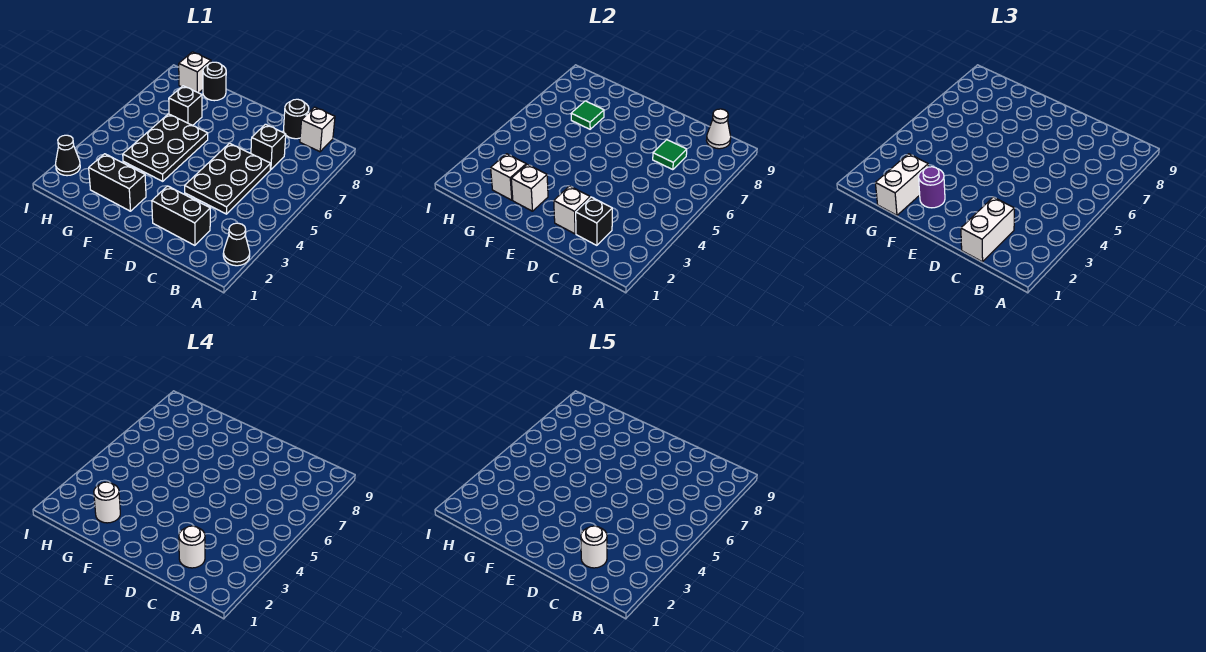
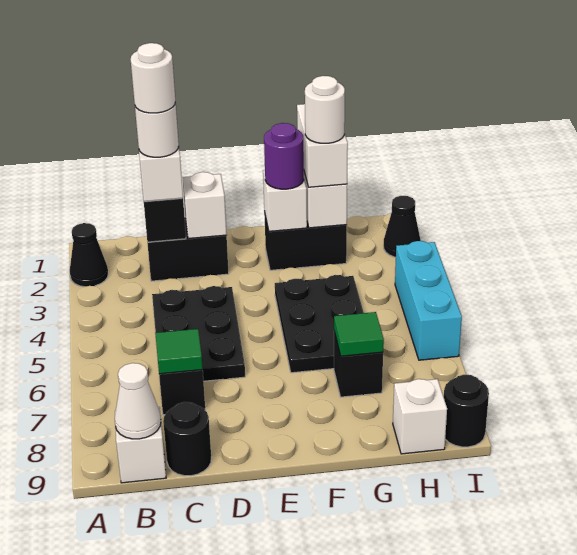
black 1x1 round brick [203,62,226,101] -> black 1x1 round brick moved to [444,375,489,447]
none -> cyan 1x3 brick [395,241,462,360]

